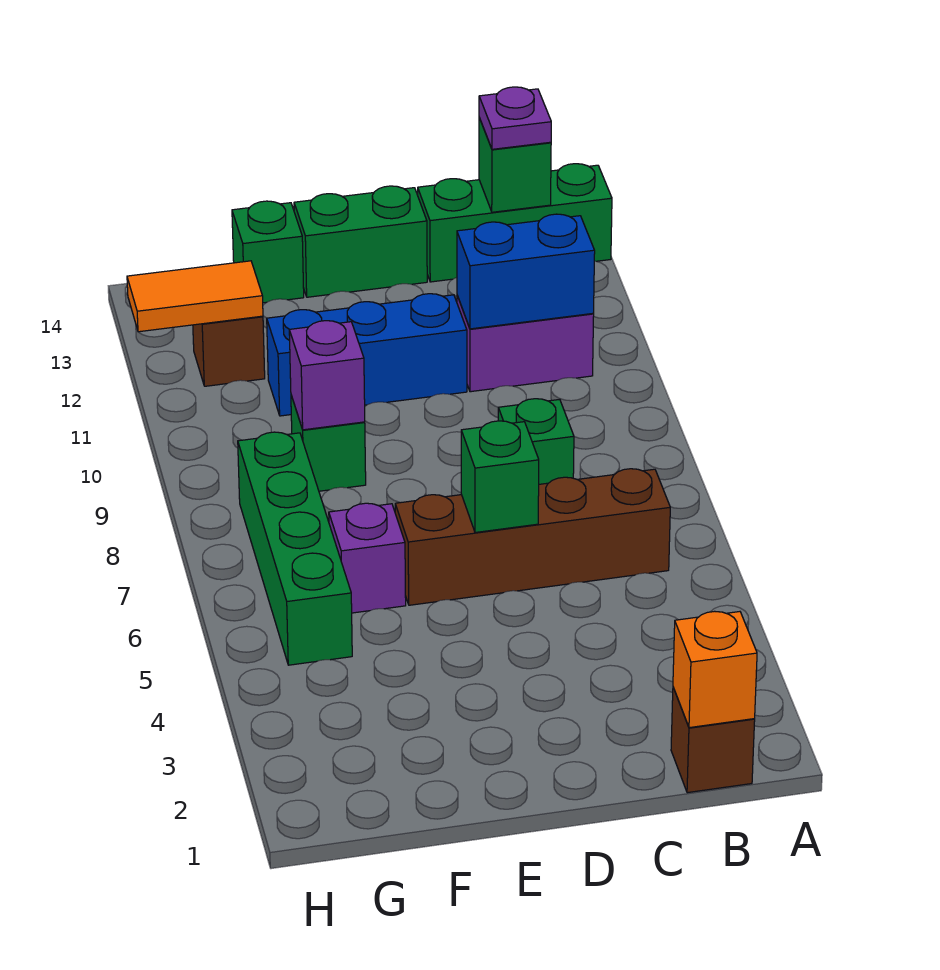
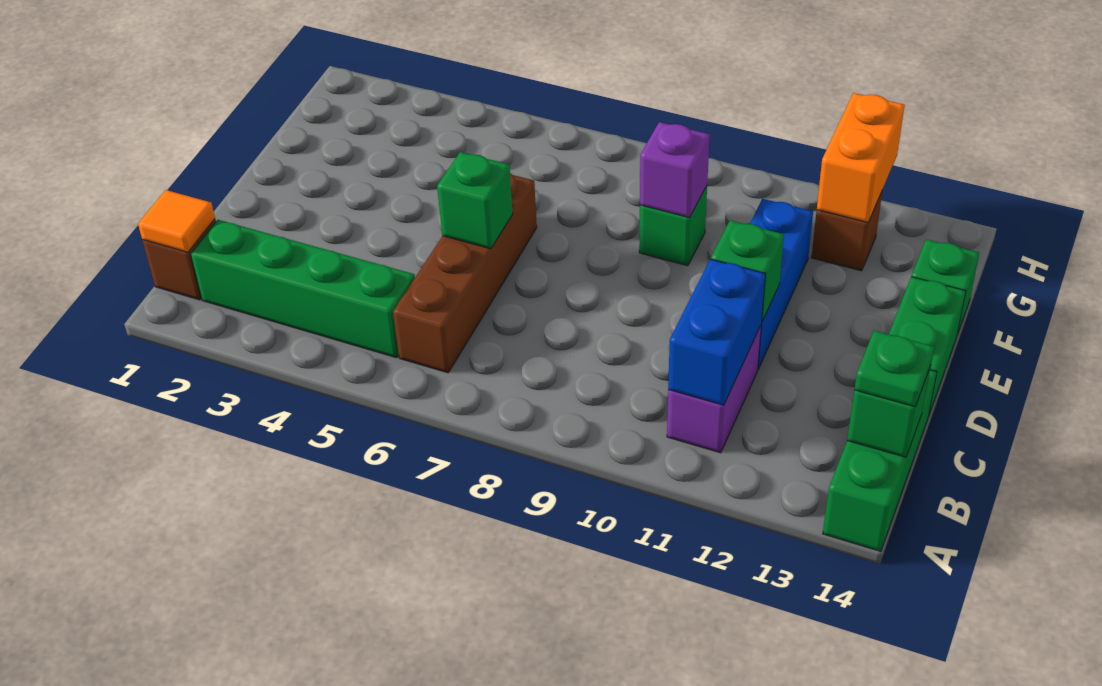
orange 1x1 brick [673,611,757,728] -> orange 1x1 tile [138,190,215,252]
purple 1x1 plate [479,87,551,149] -> green 1x1 plate [854,331,934,407]
green 1x1 brick [498,399,574,484] -> green 1x1 brick moved to [711,221,784,321]
purple 1x1 brick [329,503,406,613] -> none
green 1x4 brick [238,432,352,665] -> green 1x4 brick moved to [191,220,415,358]
orange 1x2 tile [127,261,263,332] -> orange 1x2 brick [817,93,905,222]

